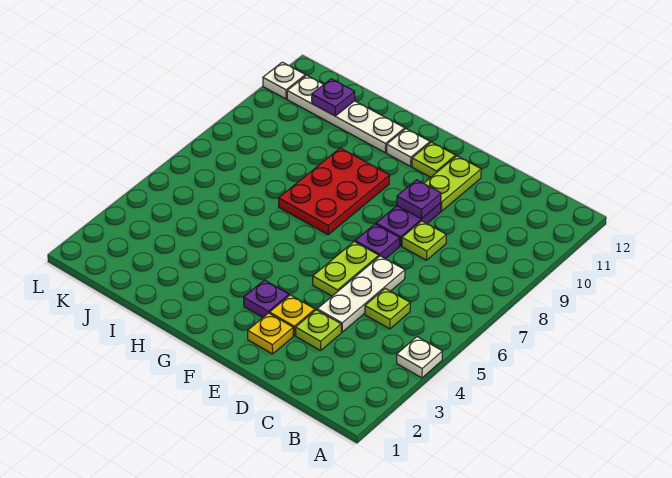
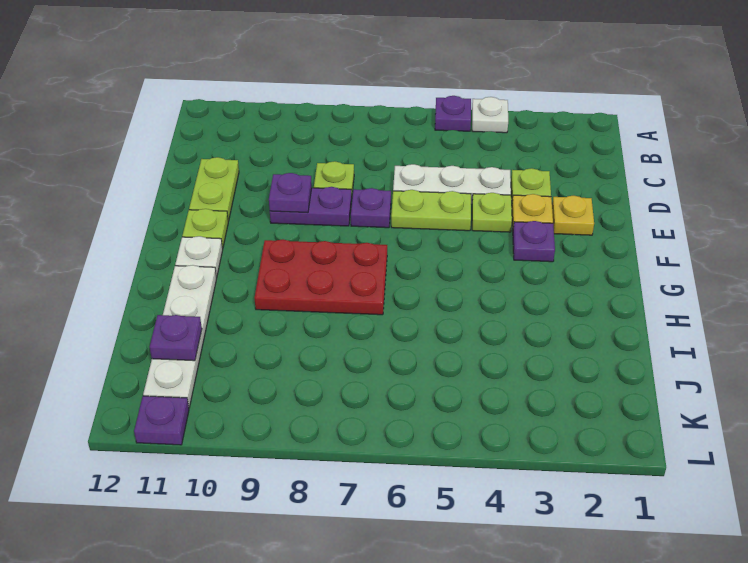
none -> purple 1x1 plate [435,96,471,131]
lime 1x1 plate [365,288,410,329] -> lime 1x1 plate moved to [472,193,512,232]
lime 1x2 plate [424,156,481,211] -> lime 1x2 plate turned to [189,157,239,221]
white 1x1 plate [263,62,305,99] -> purple 1x1 plate [134,396,189,445]

